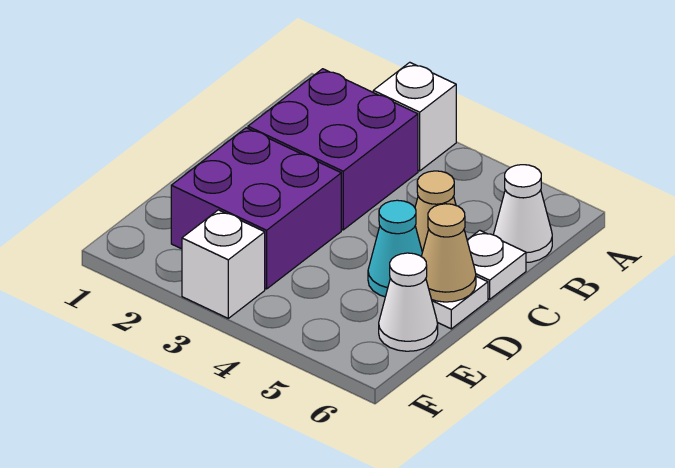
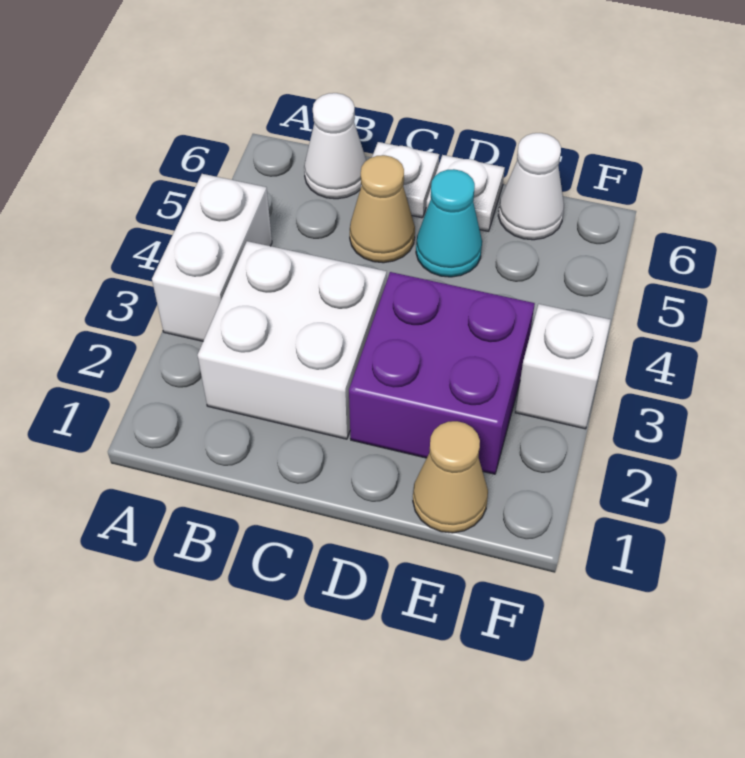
white 1x1 brick [373,62,456,171] -> white 1x2 brick [152,174,272,341]
purple 2x2 brick [248,69,418,230] -> white 2x2 brick [198,241,387,439]
tan 1x1 cone [421,204,476,302] -> tan 1x1 cone moved to [413,421,488,533]

